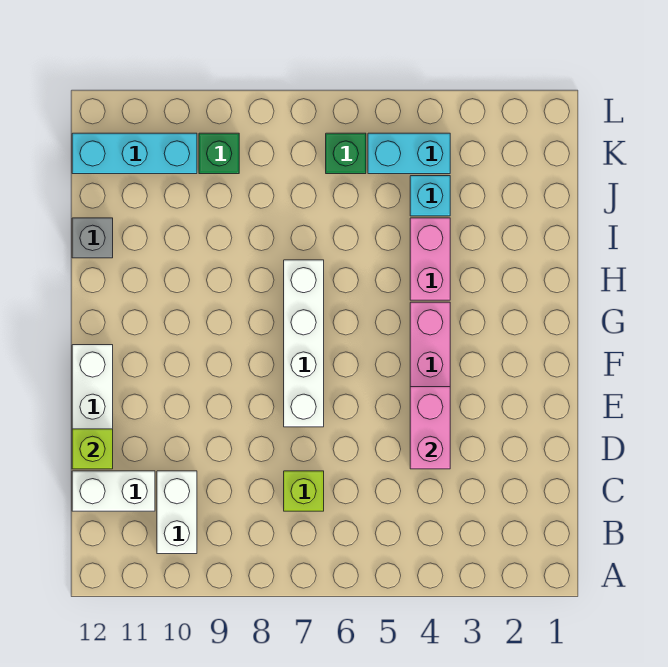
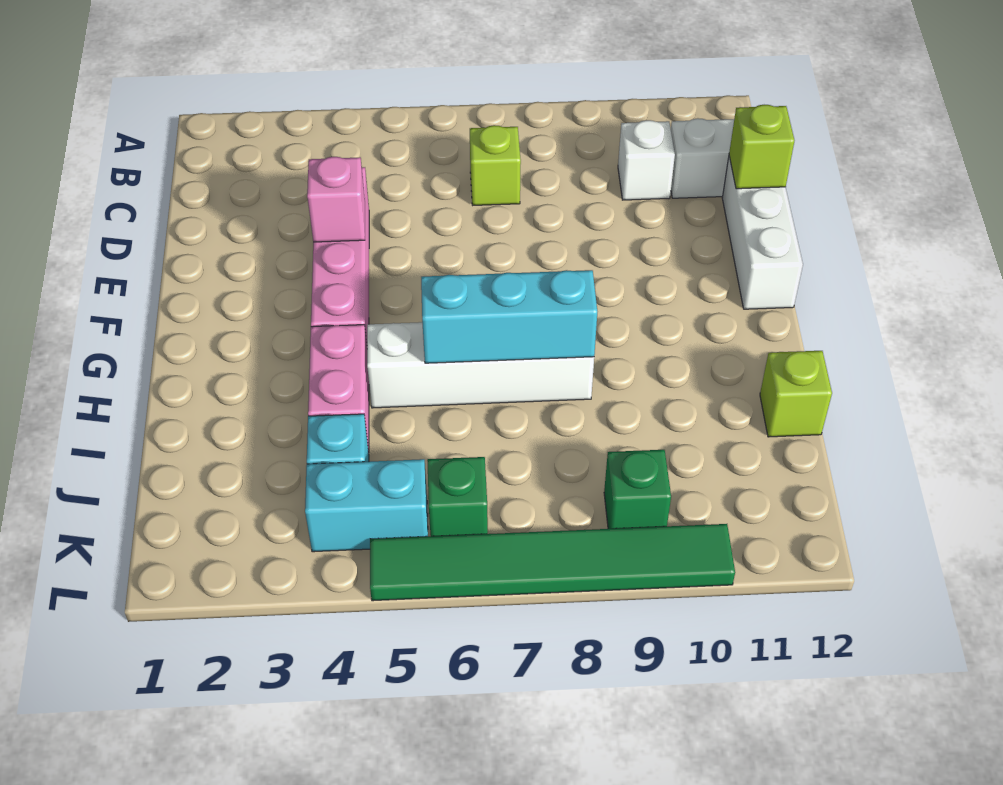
white 1x2 brick [157,471,197,554] -> white 1x1 brick [618,120,675,200]
pink 1x2 brick [410,387,450,469] -> pink 1x1 brick [307,157,365,242]
white 1x4 brick [284,260,324,427] -> white 1x4 brick turned to [367,322,594,408]
grey 1x1 brick [72,218,113,258] -> lime 1x1 brick [760,351,832,437]
cyan 1x3 brick [72,133,197,174] -> cyan 1x3 brick moved to [421,270,597,363]
none -> green 1x6 tile [370,524,735,601]

